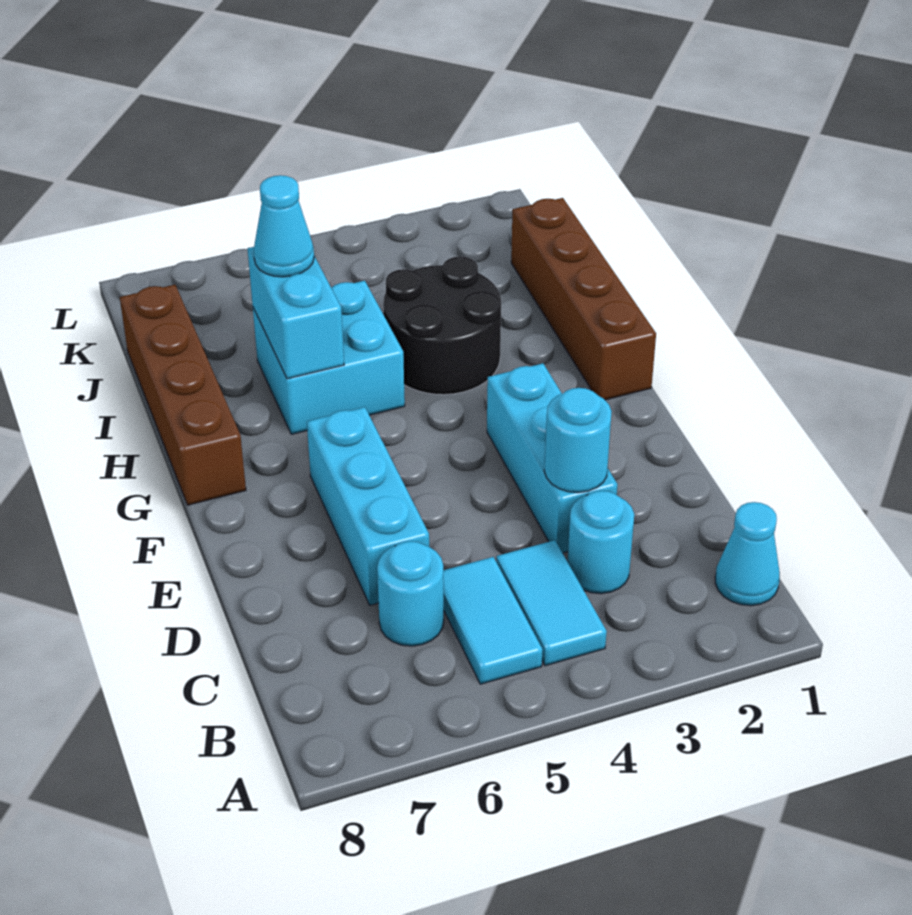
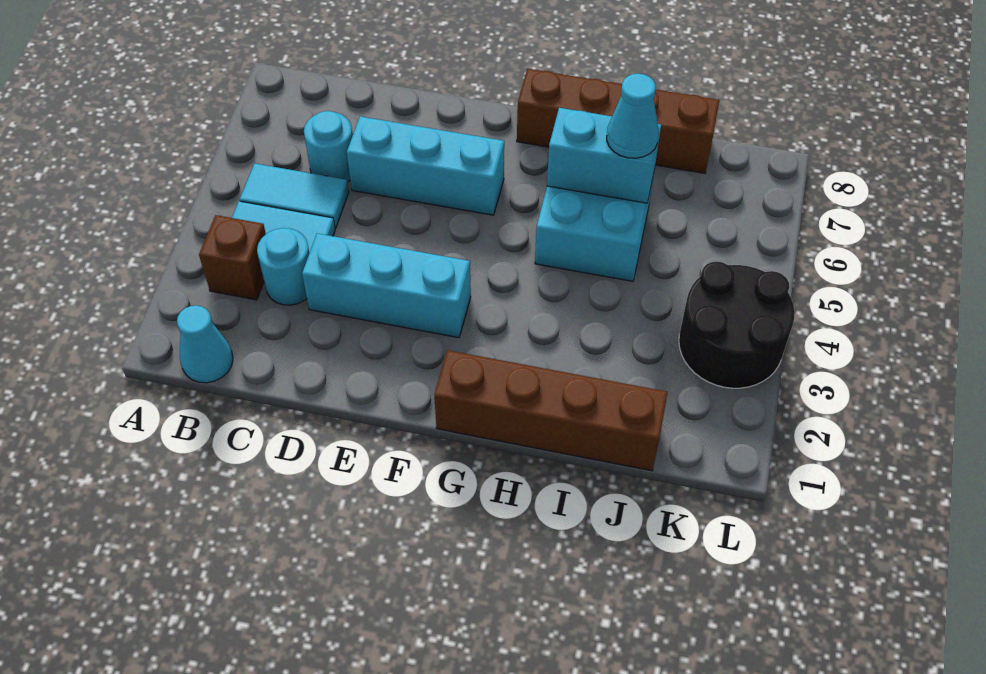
none -> brown 1x1 brick [199,215,266,300]
cyan 1x1 round brick [544,388,612,493] -> none
black 2x2 round brick [383,256,501,395] -> black 2x2 round brick moved to [679,262,795,388]

